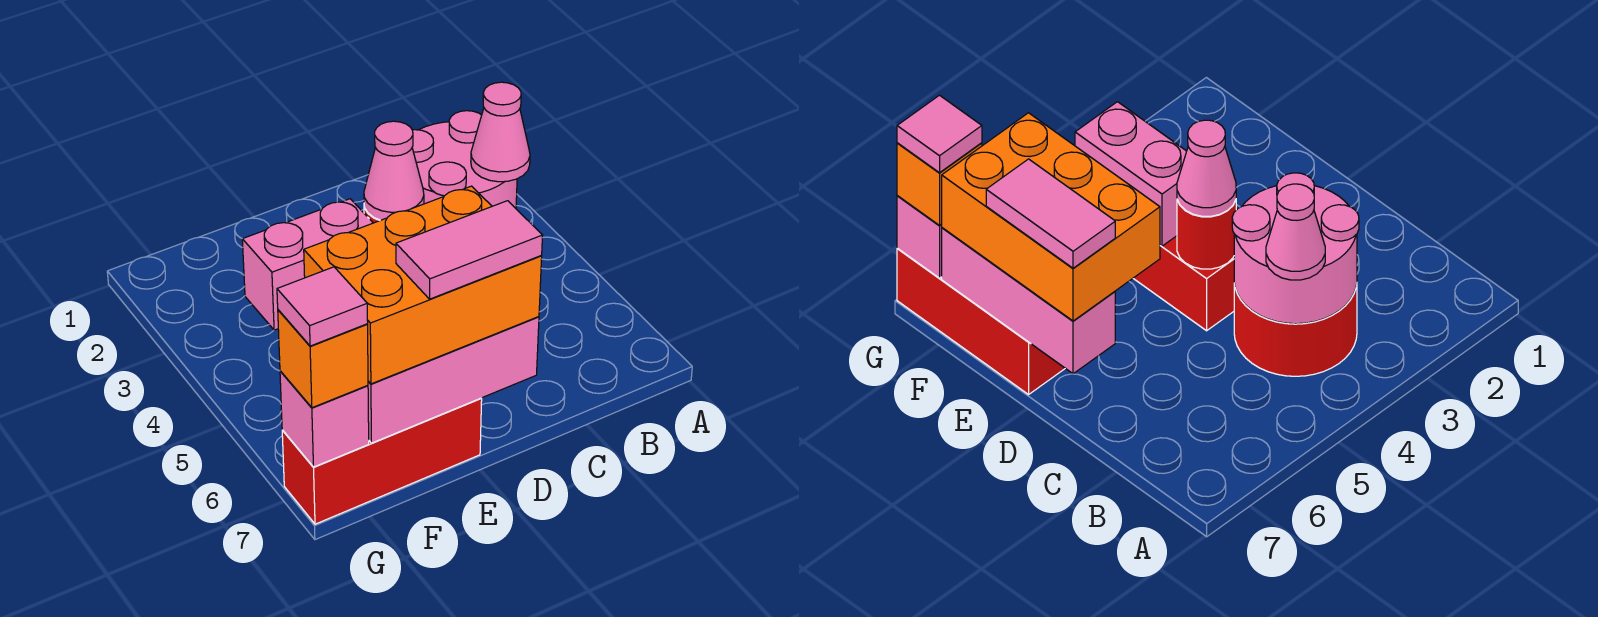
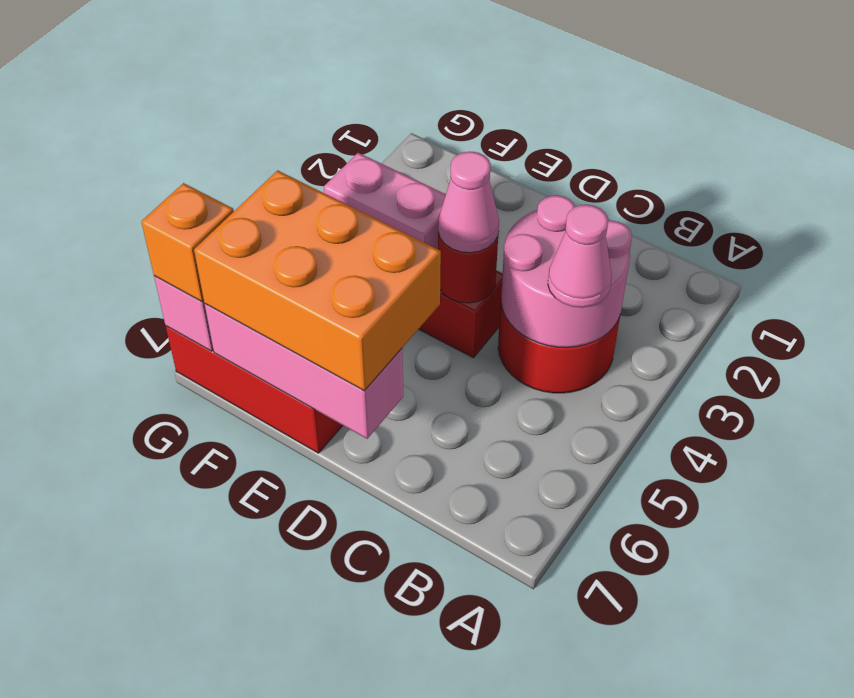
pink 1x2 tile [396,201,543,299] -> none
pink 1x1 tile [277,267,368,346] -> none

